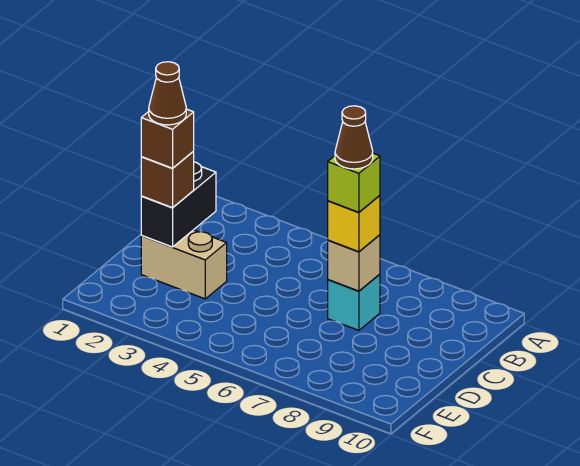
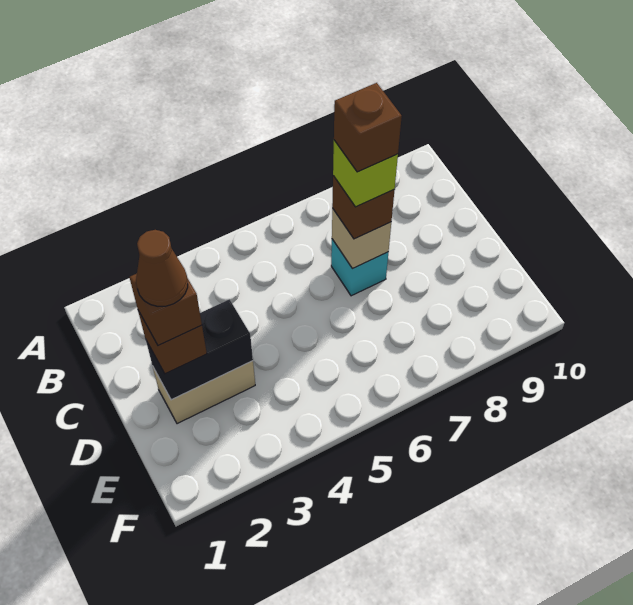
black 1x2 brick [141,162,216,247] -> black 1x2 brick turned to [146,299,253,400]
yellow 1x1 brick [328,195,380,252] -> brown 1x1 brick [332,176,395,239]
brown 1x1 cone [335,106,373,169] -> brown 1x1 brick [334,83,402,172]

